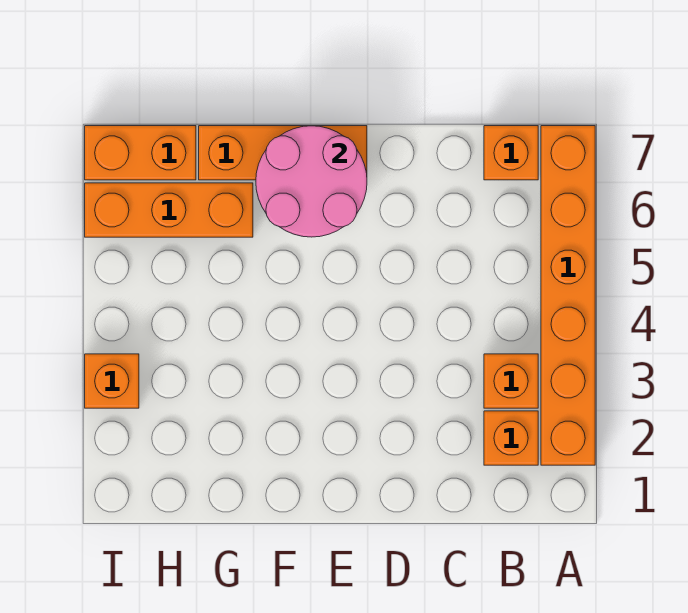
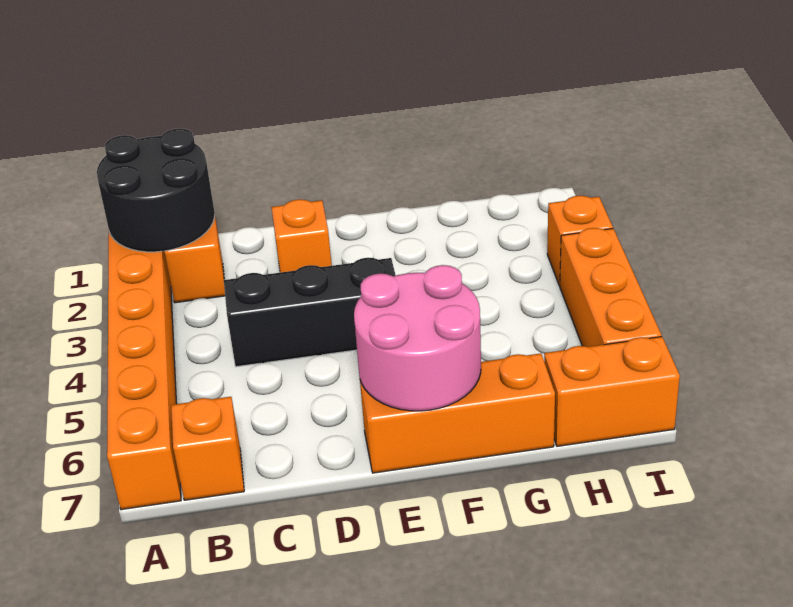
none -> black 2x2 round brick [97,129,215,252]
orange 1x1 brick [484,354,538,408] -> orange 1x1 brick moved to [271,199,332,272]
none -> black 1x3 brick [224,258,396,367]
orange 1x3 brick [85,183,253,237] -> orange 1x3 brick turned to [560,228,661,347]

